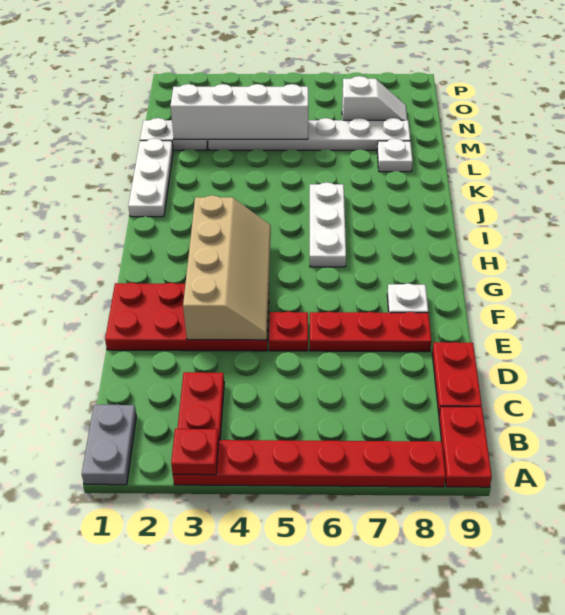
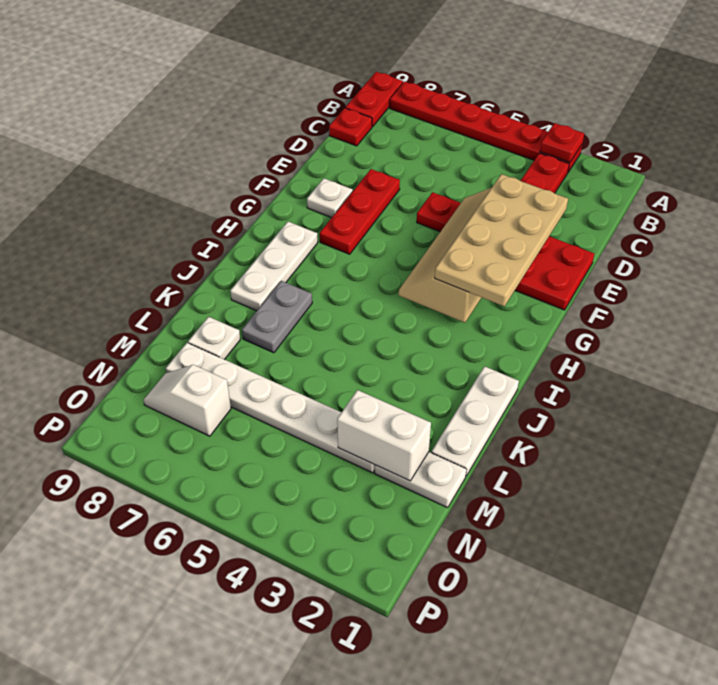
grey 1x2 plate [82,405,136,485] -> grey 1x2 plate moved to [242,281,312,353]
red 1x2 plate [432,342,482,414] -> red 1x1 plate [329,108,372,146]
none -> tan 2x4 plate [435,174,568,306]
red 1x3 plate [310,312,431,352] -> red 1x3 plate turned to [320,169,400,254]
white 1x3 plate [310,182,346,267] -> white 1x3 plate moved to [230,222,318,311]
white 1x4 brick [170,84,308,139] -> white 1x2 brick [337,390,431,481]

